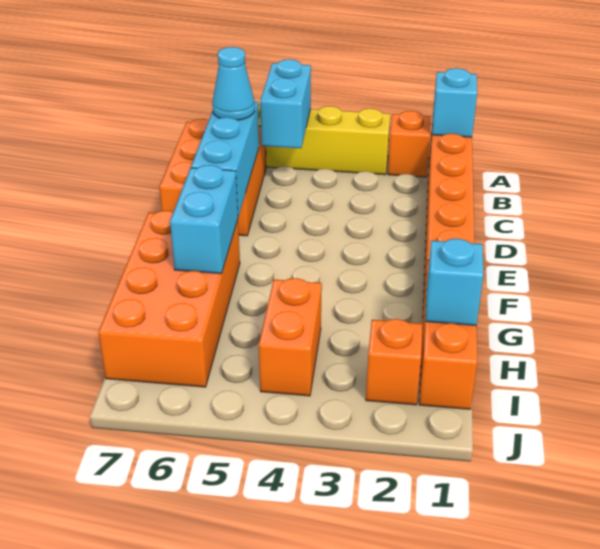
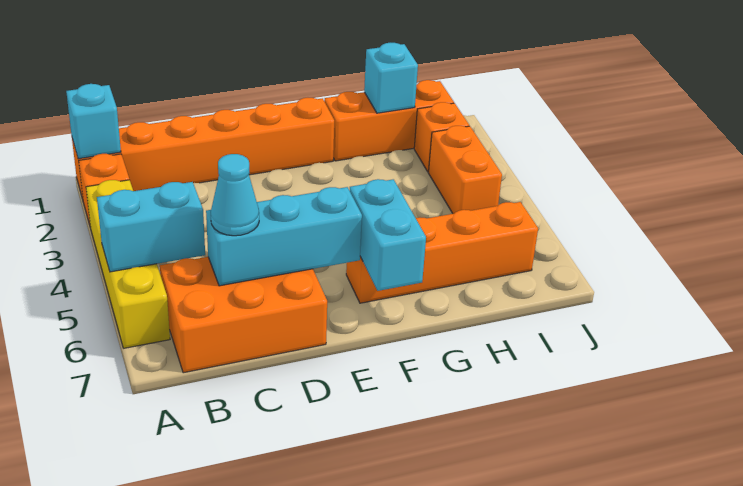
orange 2x4 brick [99,211,240,387] -> orange 1x4 brick [346,202,538,303]
cyan 1x2 brick [170,165,238,274] -> cyan 1x2 brick turned to [350,179,426,291]
orange 1x2 brick [259,278,322,396] -> orange 1x2 brick turned to [429,126,502,214]

